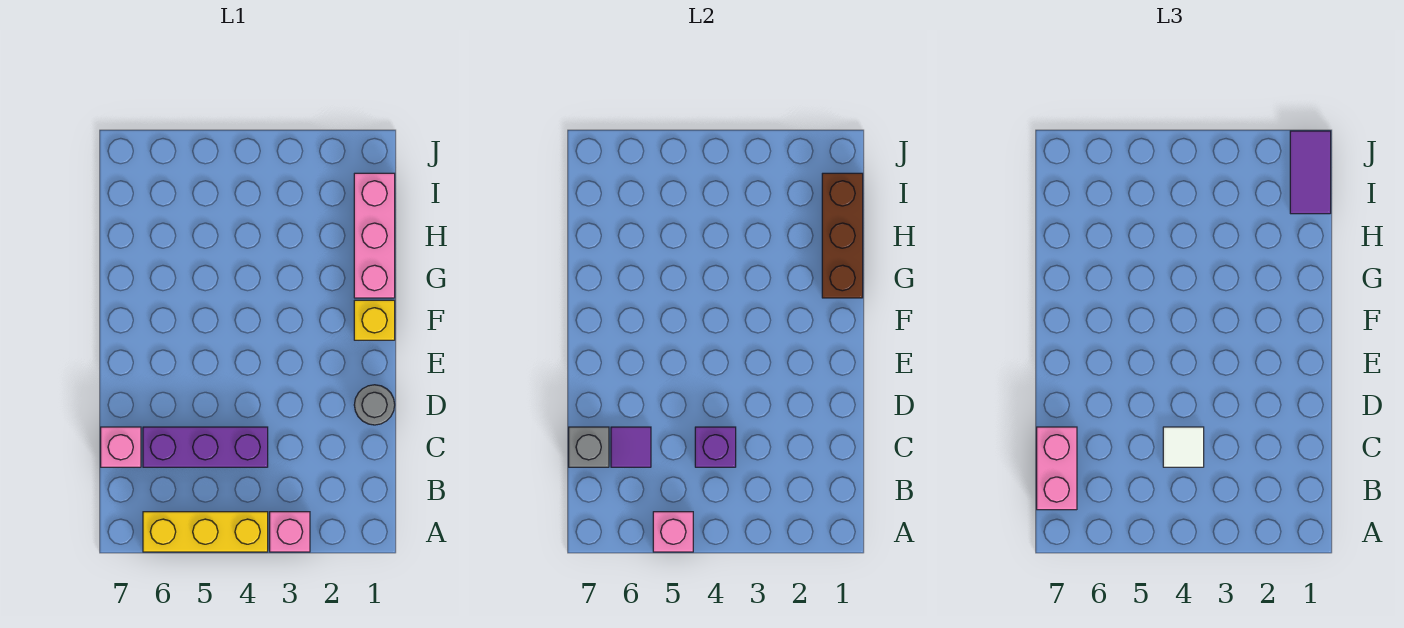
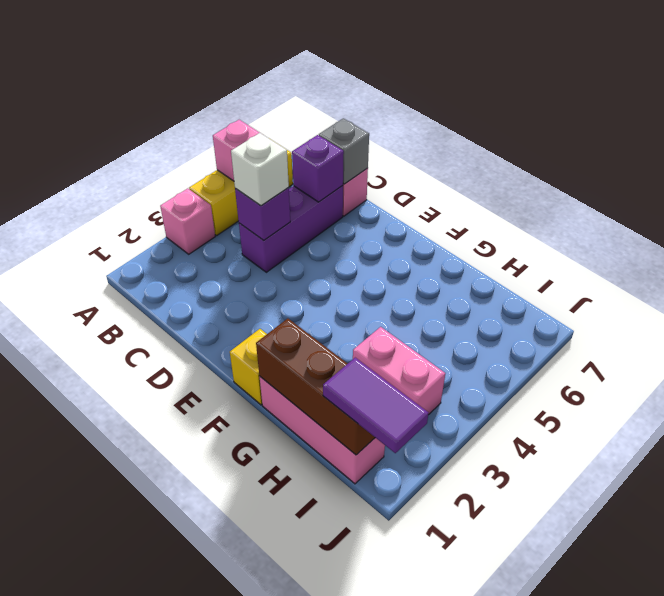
pink 1x2 brick [1037,427,1077,510] -> pink 1x2 brick moved to [353,327,445,415]
white 1x1 tile [1163,427,1204,467] -> white 1x1 brick [231,133,289,206]
purple 1x1 tile [611,427,651,467] -> purple 1x1 brick [292,135,344,202]
grey 1x1 round brick [354,385,395,425] -> none

